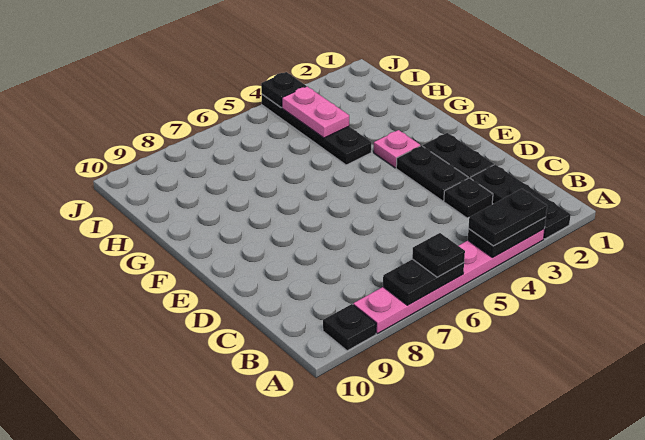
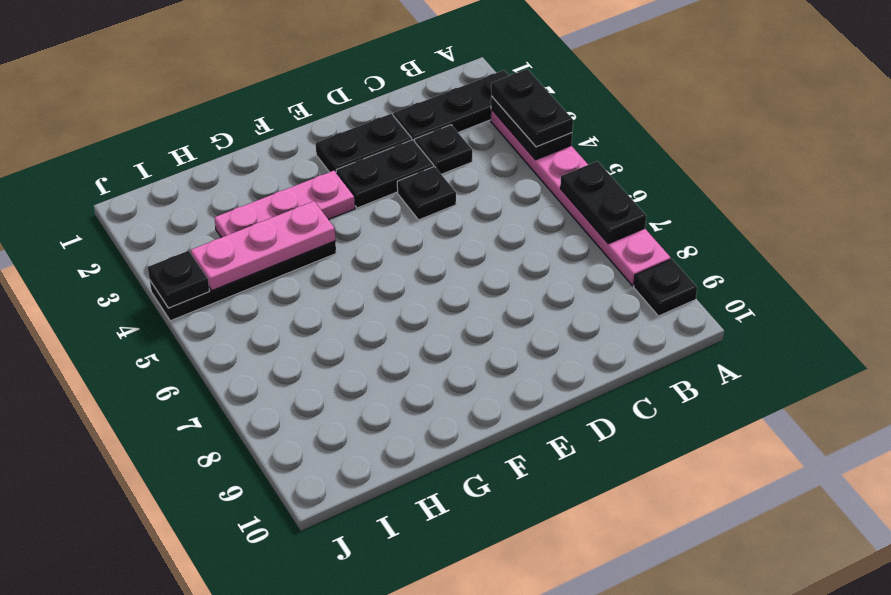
black 1x1 plate [412,233,465,277] -> black 1x1 plate moved to [397,166,456,220]
pink 1x1 plate [374,130,420,168] -> pink 1x3 plate [215,171,355,238]
pink 1x2 plate [282,86,349,138] -> pink 1x3 plate [191,201,335,291]

